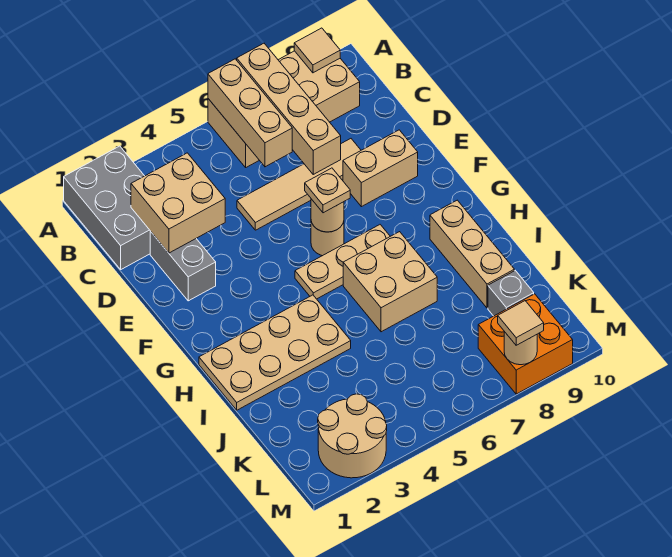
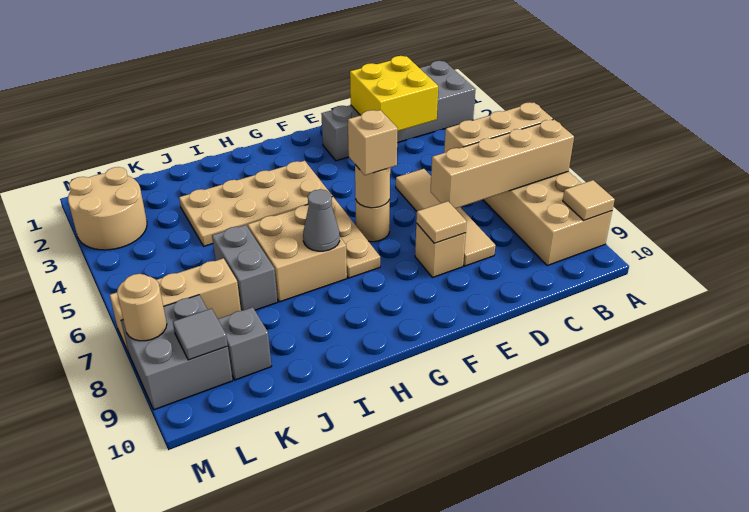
tan 2x2 brick [131,153,225,253] -> yellow 2x2 brick [350,56,438,131]
tan 1x2 brick [343,130,418,207] -> tan 1x1 brick [415,223,466,278]
tan 1x1 plate [305,168,350,213] -> tan 1x1 brick [348,110,398,175]
tan 2x4 plate [199,295,351,410] -> tan 2x4 plate turned to [179,161,332,246]
none -> grey 1x1 cone [303,189,340,251]
tan 1x3 brick [430,200,514,308] -> tan 1x3 brick moved to [110,258,241,351]
none -> grey 1x2 brick [212,225,278,311]
orange 2x2 brick [478,294,573,394] -> grey 2x2 brick [121,295,233,410]
none -> grey 1x1 tile [173,309,228,360]
tan 1x1 tile [498,301,544,345] -> tan 1x1 tile moved to [416,201,467,243]

